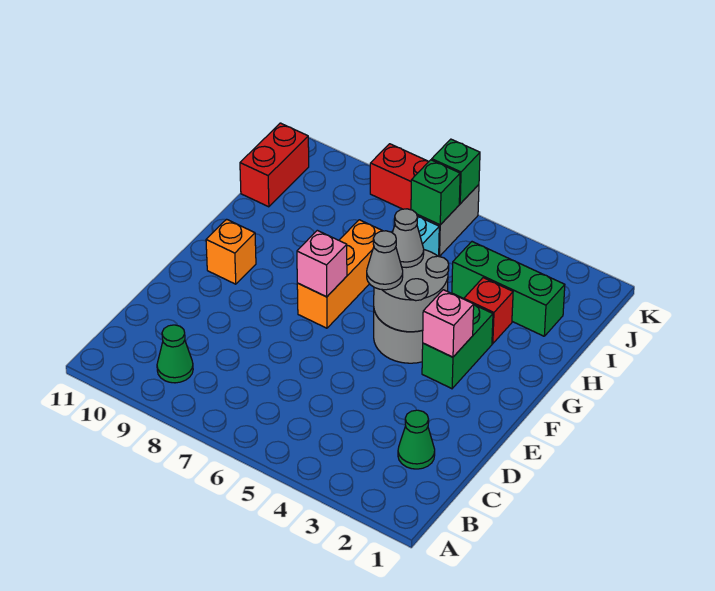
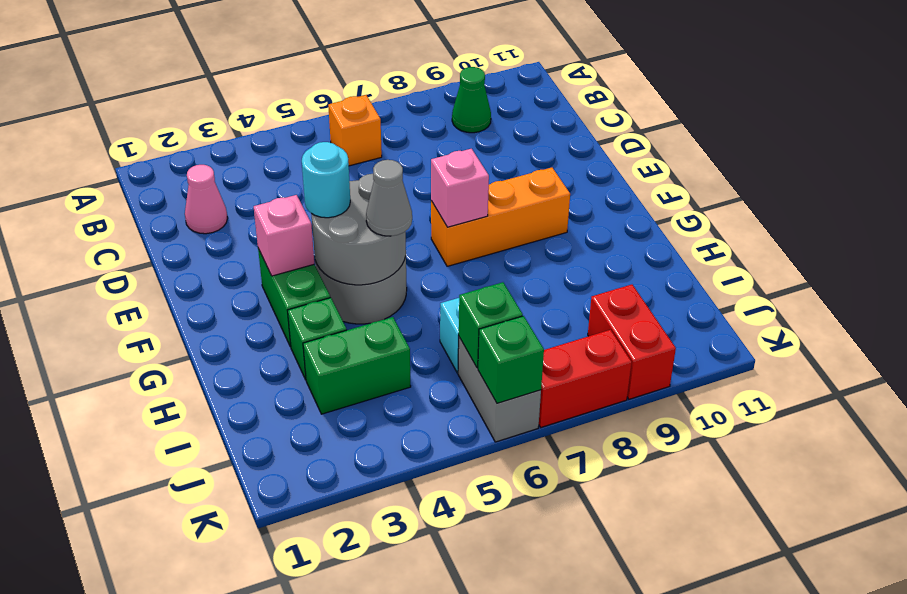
green 1x1 cone [398,410,435,469] -> pink 1x1 cone [185,165,228,234]
none -> cyan 1x1 round brick [302,142,350,218]
grey 1x1 cone [367,231,403,290] -> none
orange 1x3 brick [297,220,382,328] -> orange 1x3 brick turned to [431,168,570,266]
orange 1x1 brick [206,219,256,284] -> orange 1x1 brick moved to [328,95,382,166]
red 1x1 brick [464,278,513,344] -> green 1x1 brick [287,298,347,380]
green 1x3 brick [452,242,565,336] -> green 1x2 brick [303,317,411,414]
red 1x2 brick [240,123,309,207] -> red 1x2 brick moved to [588,285,676,399]

